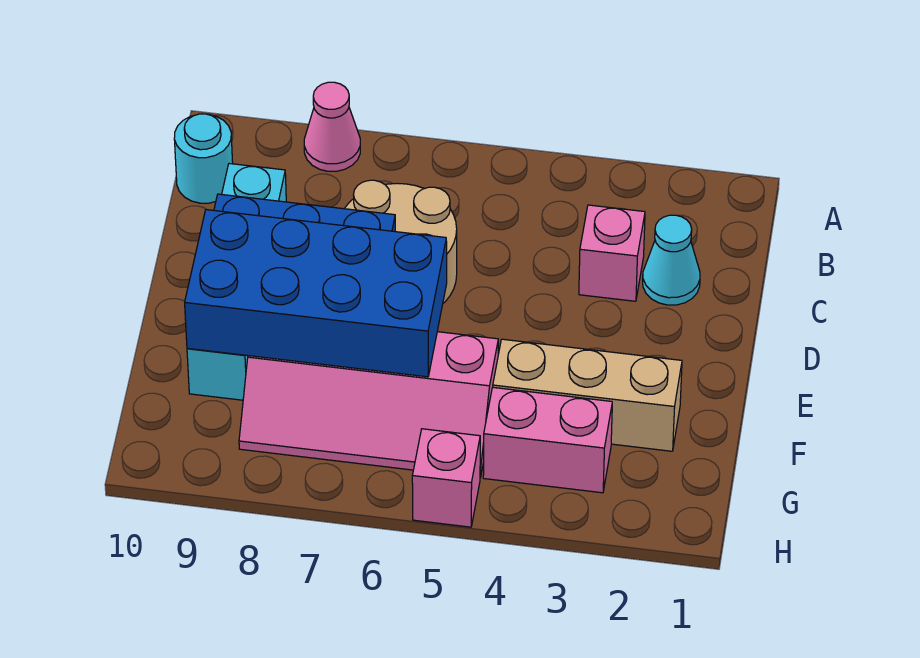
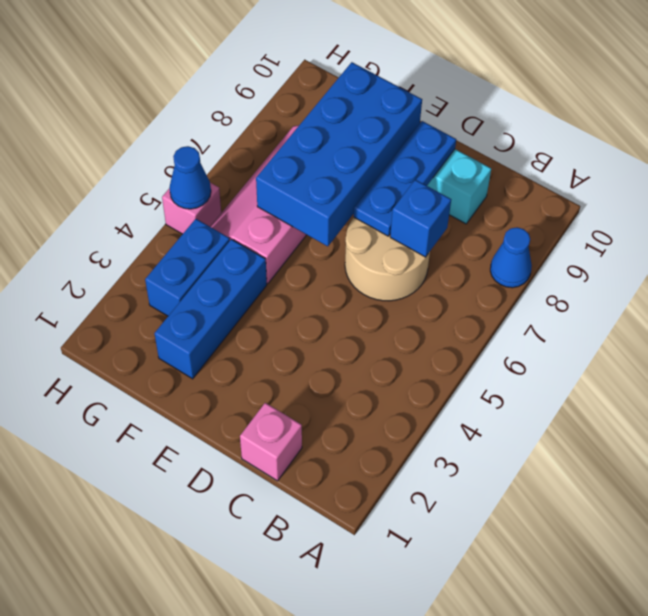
pink 1x1 cone [304,82,360,171] -> blue 1x1 cone [490,227,532,288]
cyan 1x1 round brick [174,114,233,203] -> none
cyan 1x1 cone [643,215,700,305] -> none
pink 1x1 brick [579,205,645,301] -> pink 1x1 brick moved to [240,403,302,481]
none -> blue 1x1 brick [390,180,451,257]
tan 1x3 brick [493,339,682,451] -> blue 1x3 brick [154,239,267,379]
pink 1x2 brick [483,387,612,493] -> blue 1x2 brick [145,219,230,316]
none -> blue 1x1 cone [169,146,211,209]

